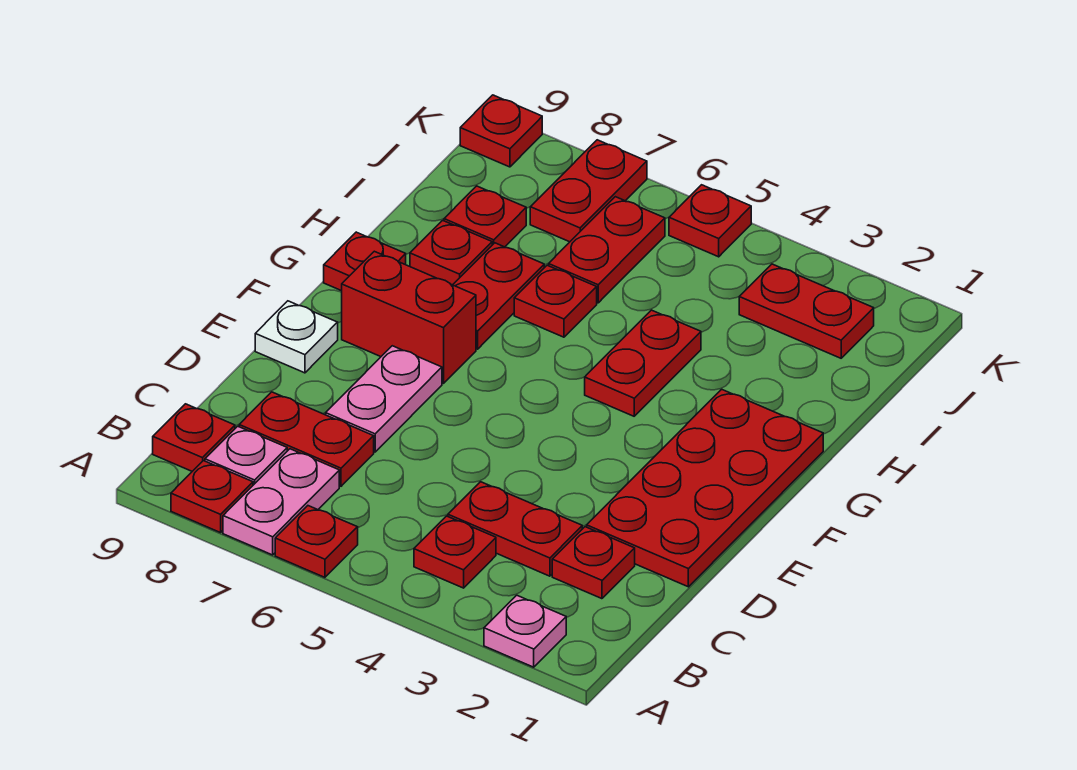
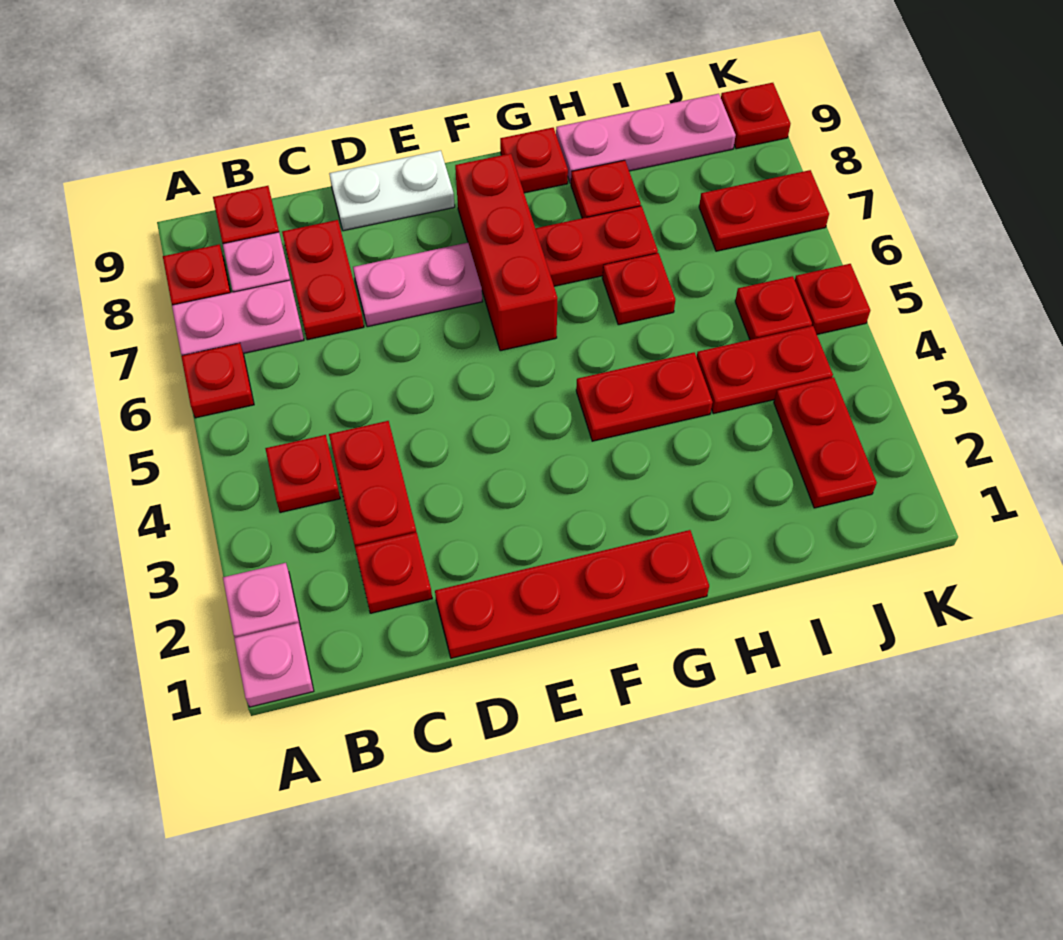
none -> pink 1x1 plate [234,623,314,707]
red 2x4 plate [587,389,823,587] -> red 1x4 plate [435,530,709,658]
white 1x1 plate [255,301,338,373] -> white 1x2 plate [329,150,455,231]
red 1x2 brick [342,251,476,383] -> red 1x3 brick [455,154,558,351]
none -> pink 1x3 plate [556,94,736,183]
red 1x2 plate [549,197,665,303] -> red 1x2 plate moved to [697,326,833,414]
red 1x1 plate [444,186,526,247] -> red 1x1 plate moved to [735,276,812,340]

